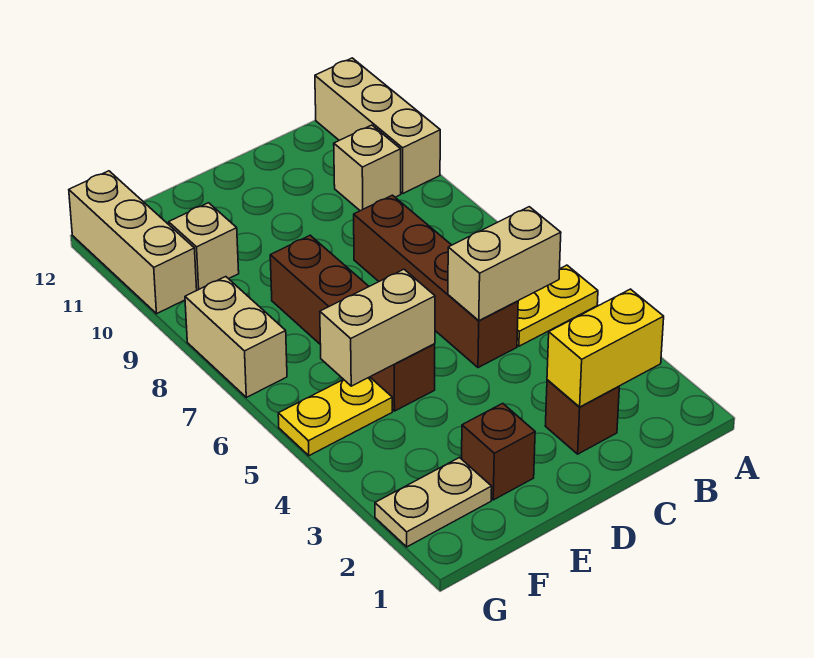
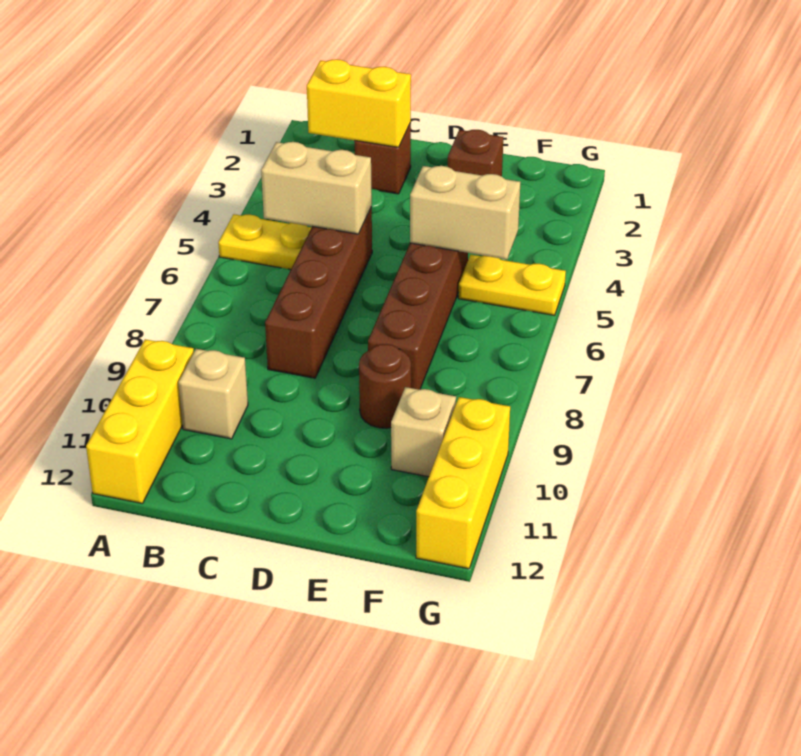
tan 1x3 brick [315,58,440,193] -> yellow 1x3 brick [86,339,194,504]
none -> brown 1x1 round brick [359,344,411,428]
tan 1x2 plate [375,458,492,547] -> none
tan 1x2 brick [185,277,287,397] -> none
tan 1x3 brick [69,171,197,314] -> yellow 1x3 brick [416,397,510,569]

